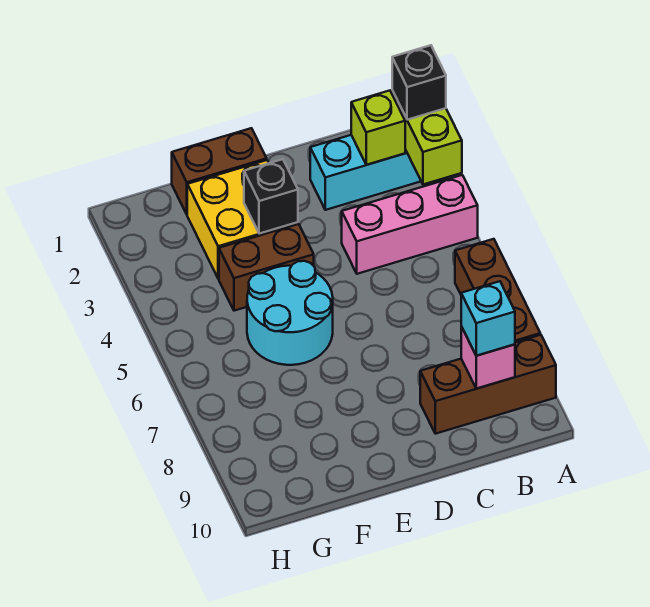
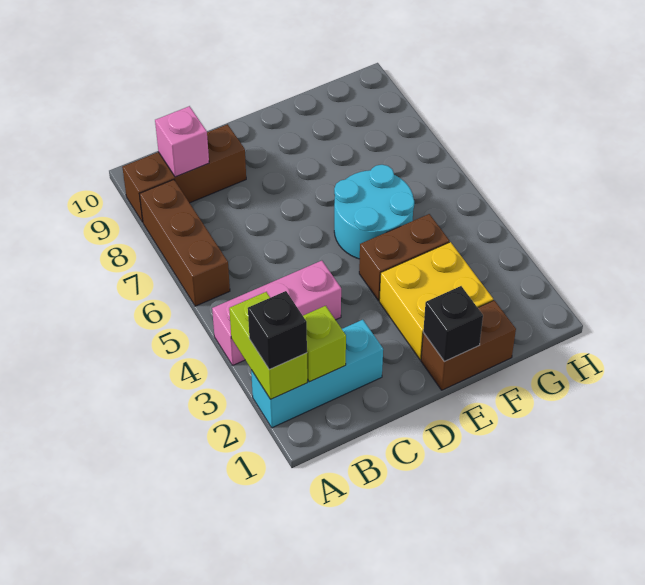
cyan 1x1 brick [461,281,515,356] -> none
black 1x1 brick [244,159,298,234] -> black 1x1 brick moved to [423,286,483,362]

